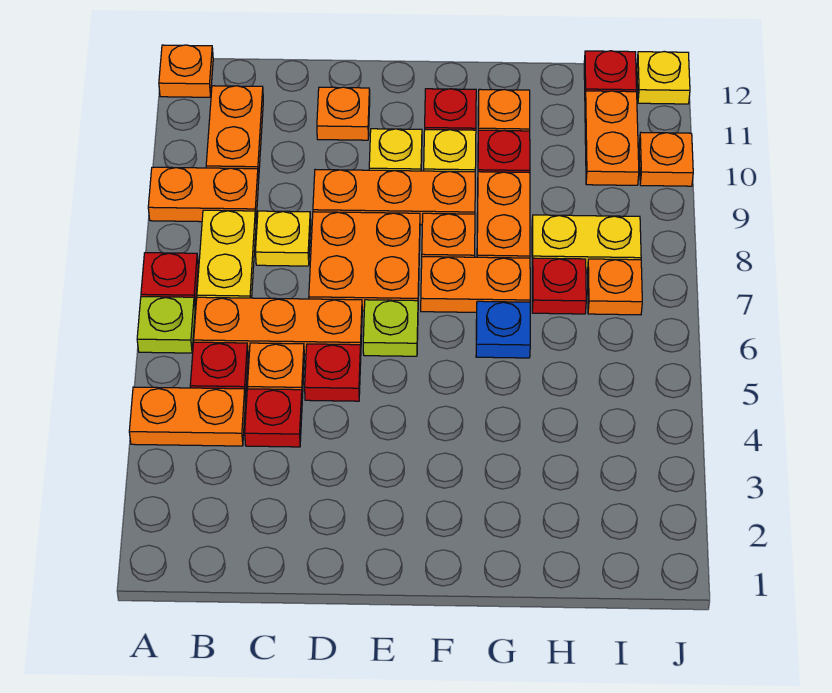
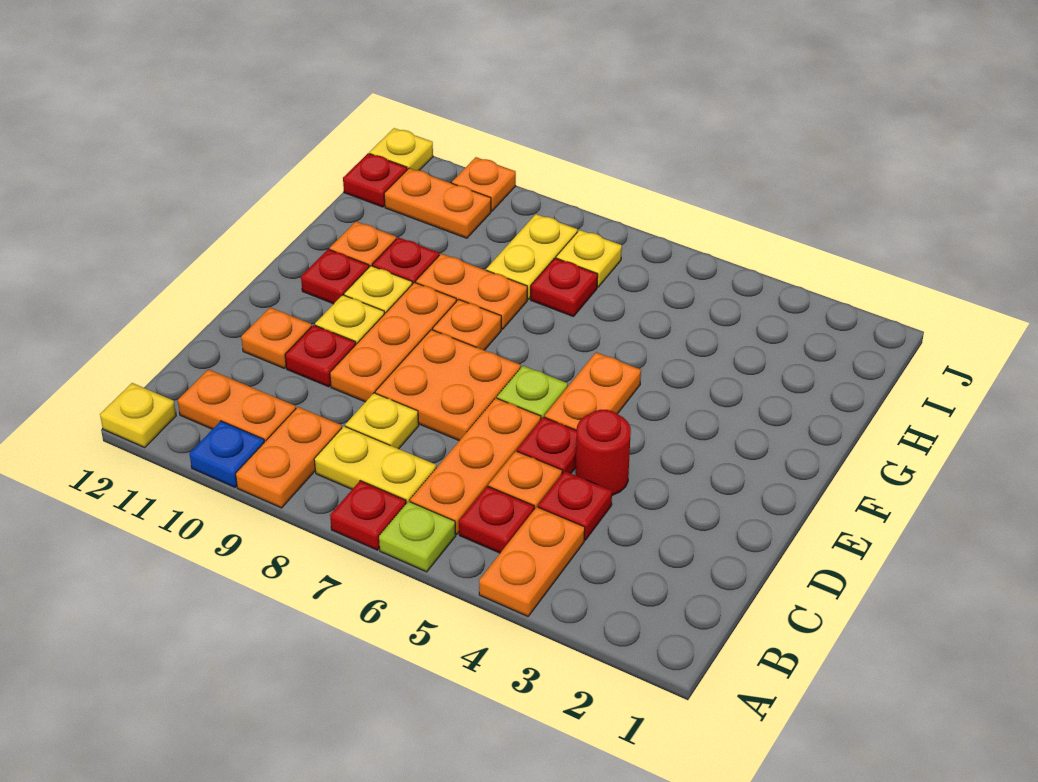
orange 1x1 plate [159,45,213,97] -> yellow 1x1 plate [100,383,176,447]
none -> red 1x1 round brick [576,410,631,495]
none -> red 1x1 plate [285,325,356,387]
orange 1x2 plate [421,257,530,312] -> orange 1x2 plate moved to [545,352,641,430]
blue 1x1 plate [476,301,530,358] -> blue 1x1 plate moved to [190,421,264,487]
orange 1x1 plate [587,259,642,315] -> yellow 1x1 plate [556,230,622,287]

